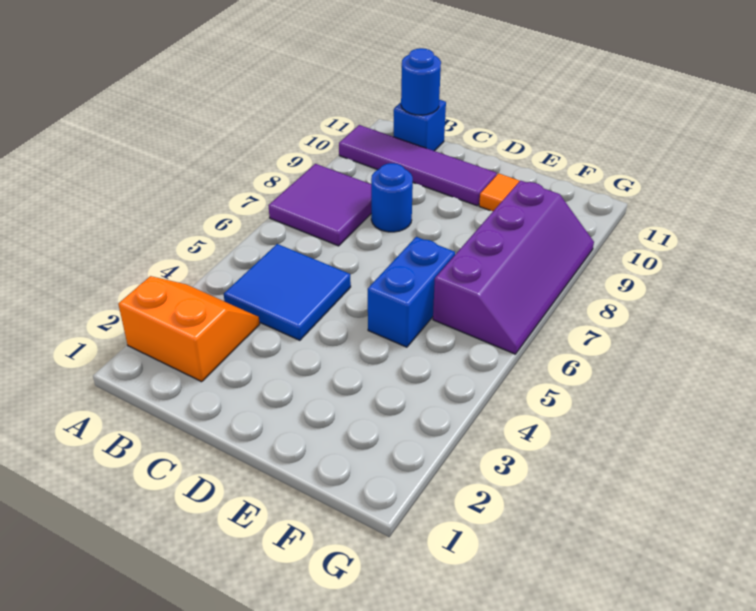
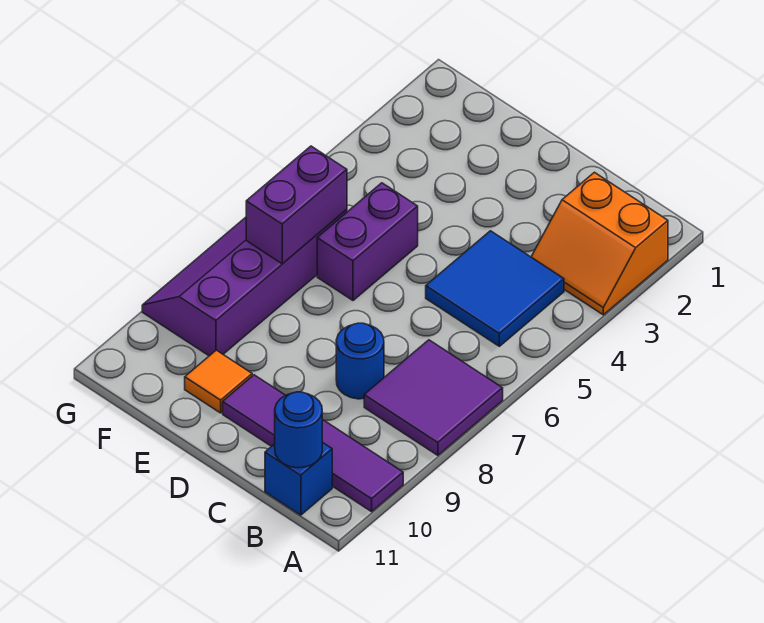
blue 1x2 brick [368,237,455,347] -> purple 1x2 brick [317,183,418,300]
none -> purple 1x2 brick [246,146,347,264]

